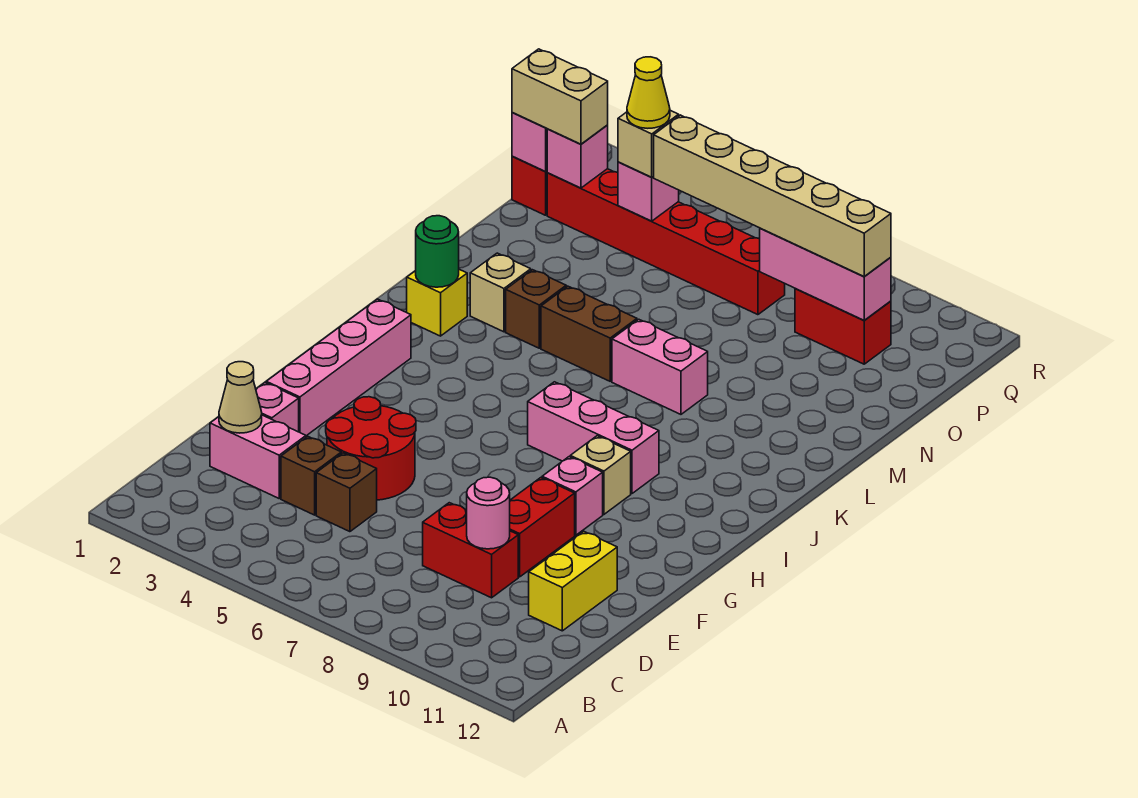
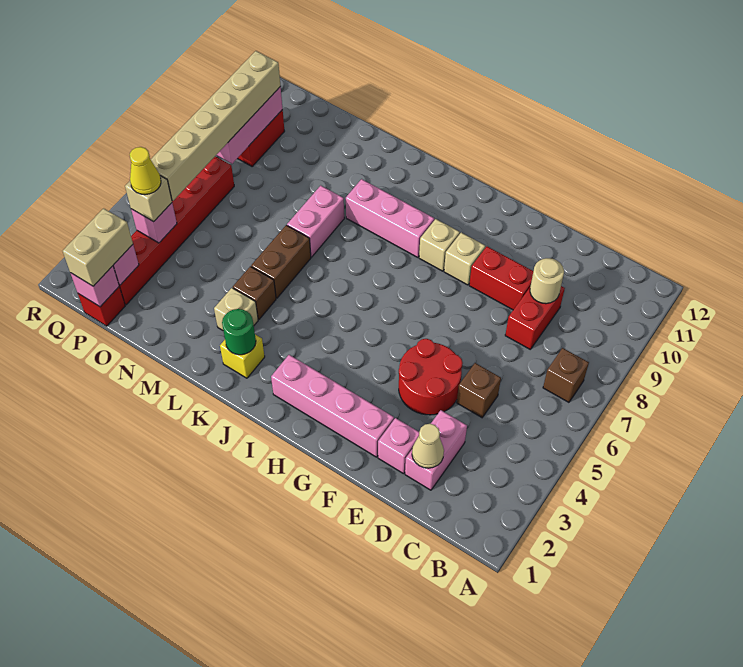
brown 1x1 brick [281,436,341,515] -> brown 1x1 brick moved to [543,348,589,402]
pink 1x1 round brick [467,477,510,549] -> tan 1x1 round brick [530,258,564,304]
yellow 1x2 brick [529,531,617,631] -> none
pink 1x1 brick [542,457,603,535] -> tan 1x1 brick [444,233,485,285]
pink 1x3 brick [528,382,659,493] -> pink 1x3 brick turned to [346,179,434,257]

